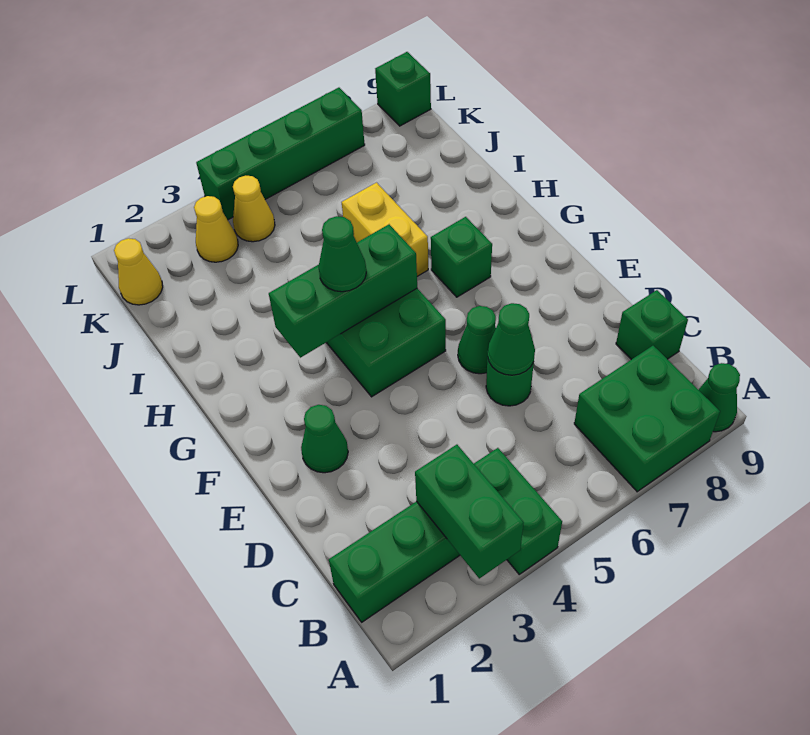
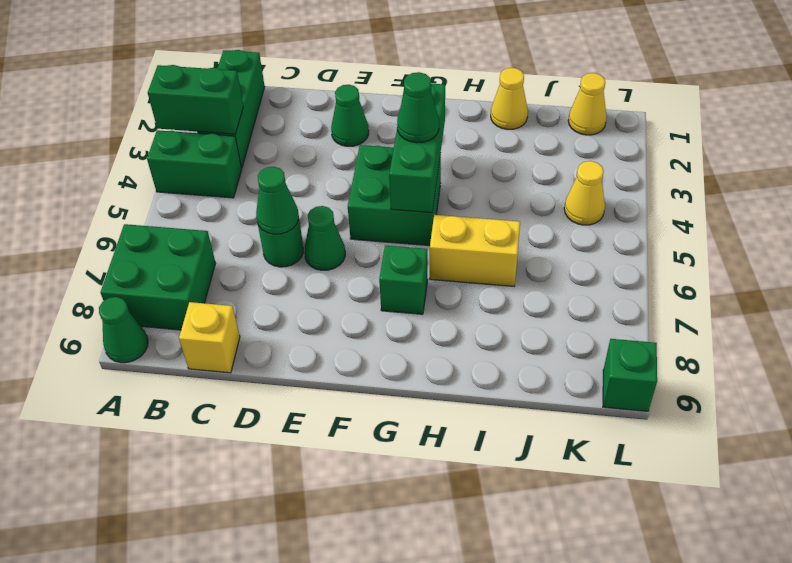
green 1x1 brick [616,290,688,360] -> yellow 1x1 brick [179,302,240,373]
yellow 1x1 cone [194,196,238,262] -> yellow 1x1 cone moved to [491,68,528,129]
green 1x4 brick [196,88,365,220] -> none

